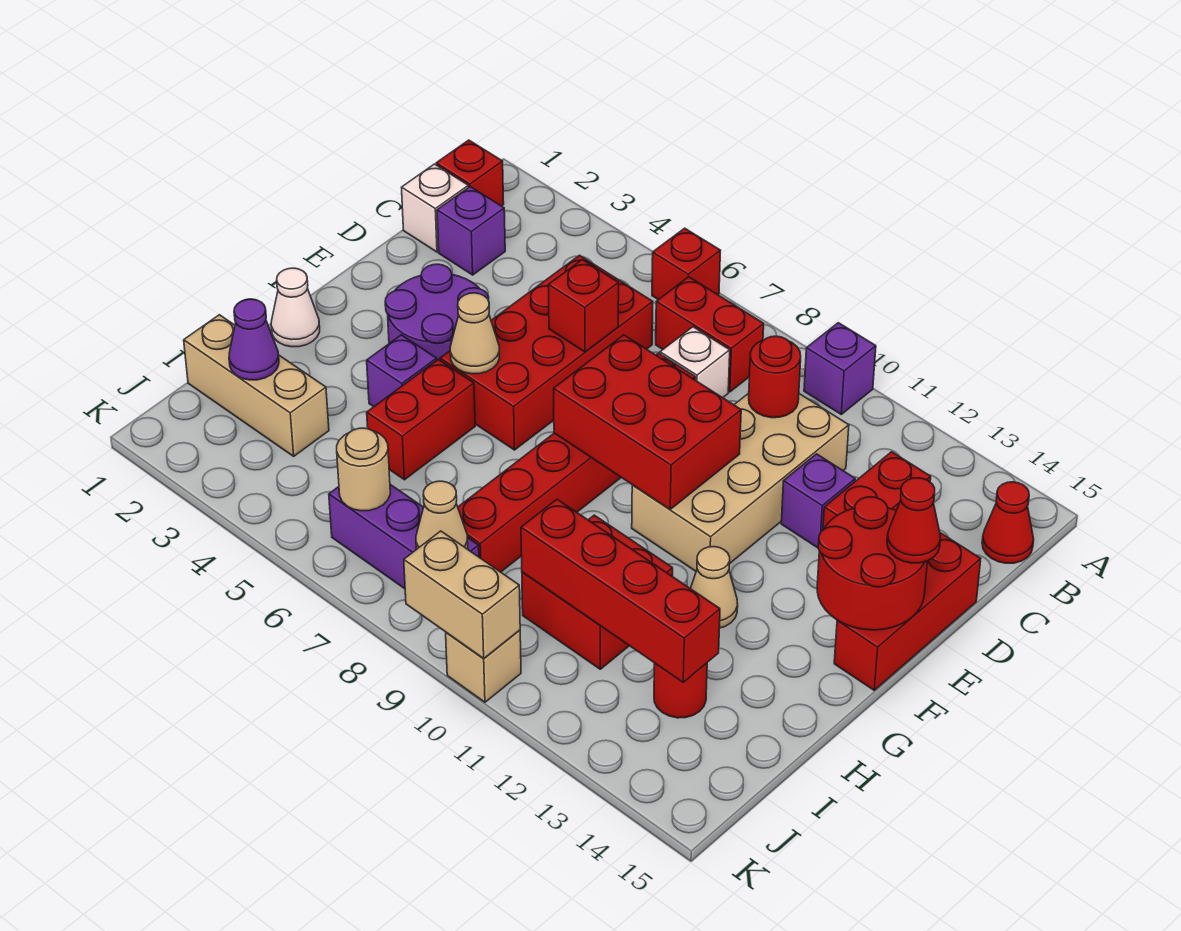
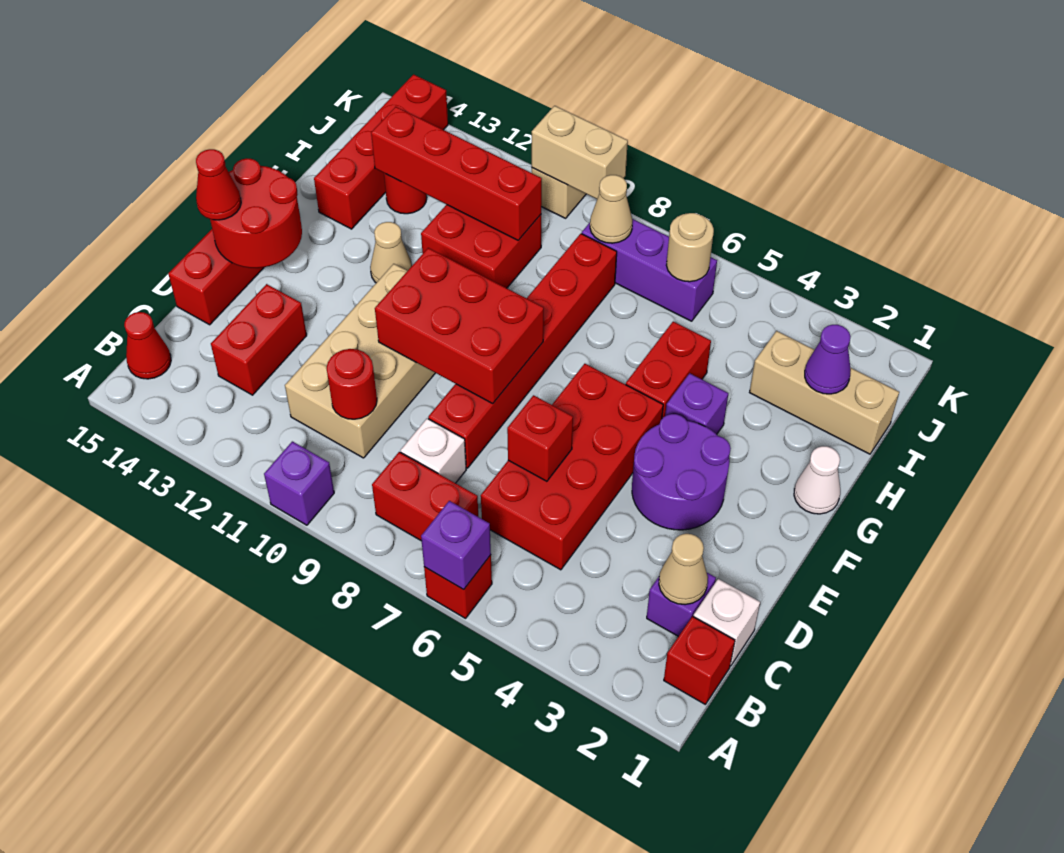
purple 1x1 brick [781,454,855,548] -> purple 1x1 brick moved to [421,501,491,589]
tan 1x1 cone [450,293,500,374] -> tan 1x1 cone moved to [659,534,708,605]
none -> red 1x4 brick [314,74,448,229]

